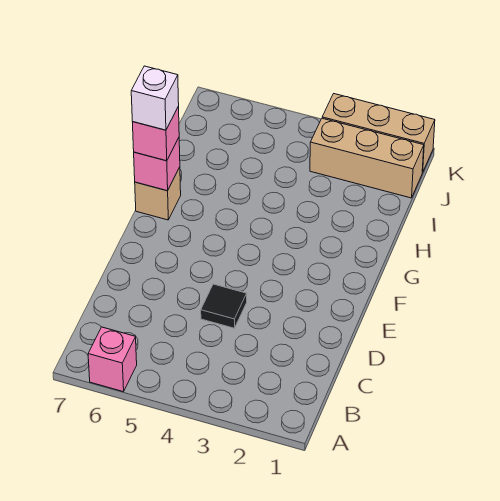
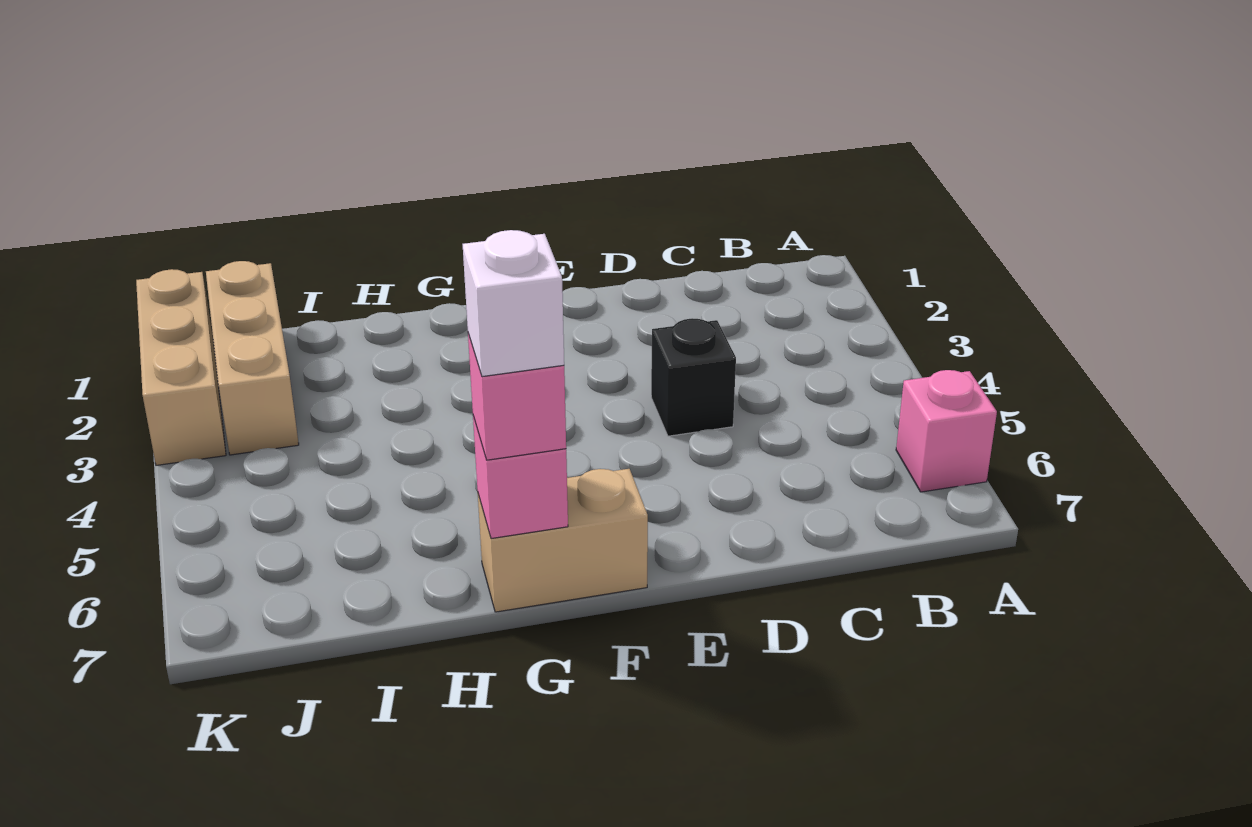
black 1x1 tile [201,284,247,328] -> black 1x1 brick [651,318,736,436]
tan 1x1 brick [135,167,181,220] -> tan 1x2 brick [478,469,648,612]

